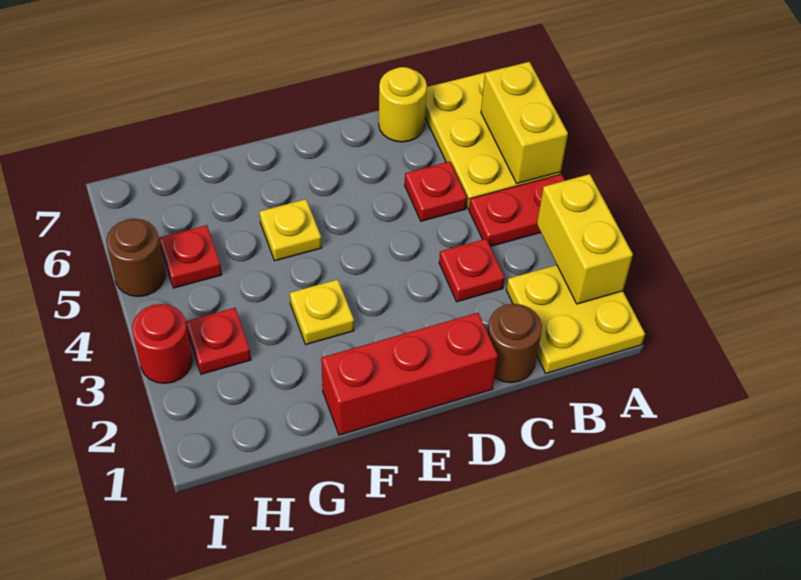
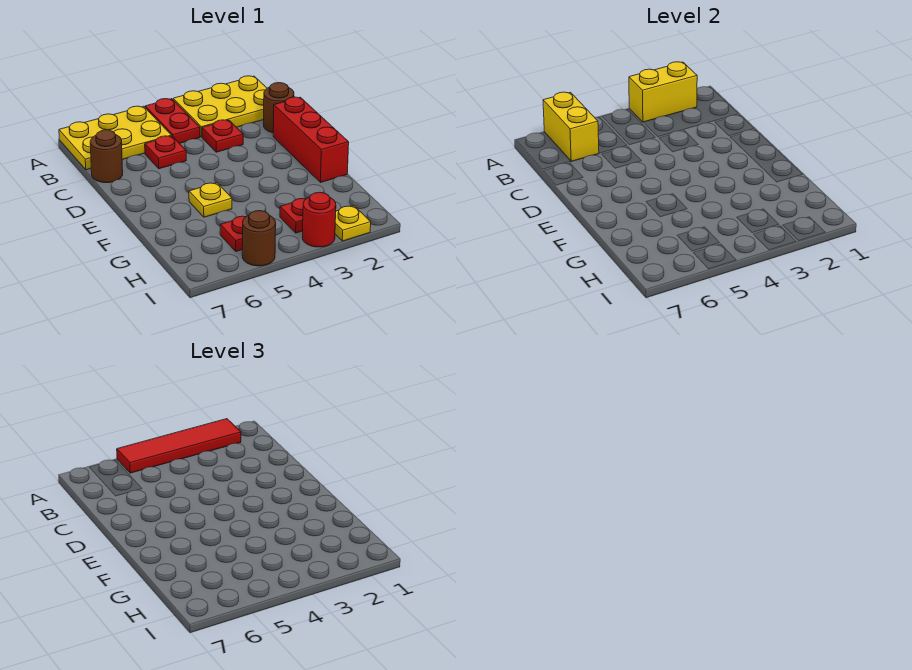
yellow 2x2 plate [506,265,645,373] -> yellow 2x3 plate [173,76,267,137]
none -> red 1x4 tile [117,419,241,473]
yellow 1x2 brick [481,62,568,184] -> yellow 1x2 brick turned to [543,92,599,161]
yellow 1x1 round brick [379,67,427,142] -> brown 1x1 round brick [90,130,123,183]
yellow 1x1 plate [290,280,354,344] -> yellow 1x1 plate moved to [335,206,371,241]

